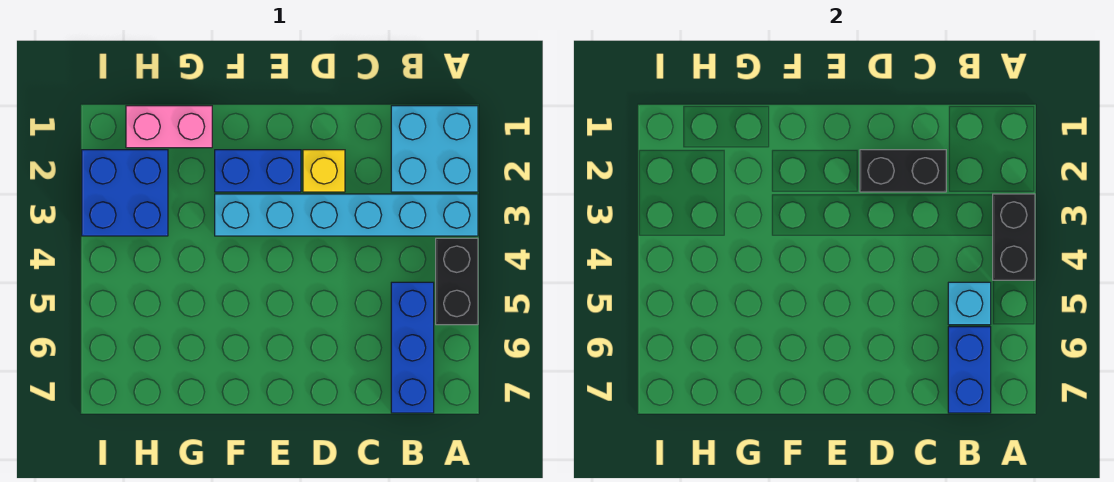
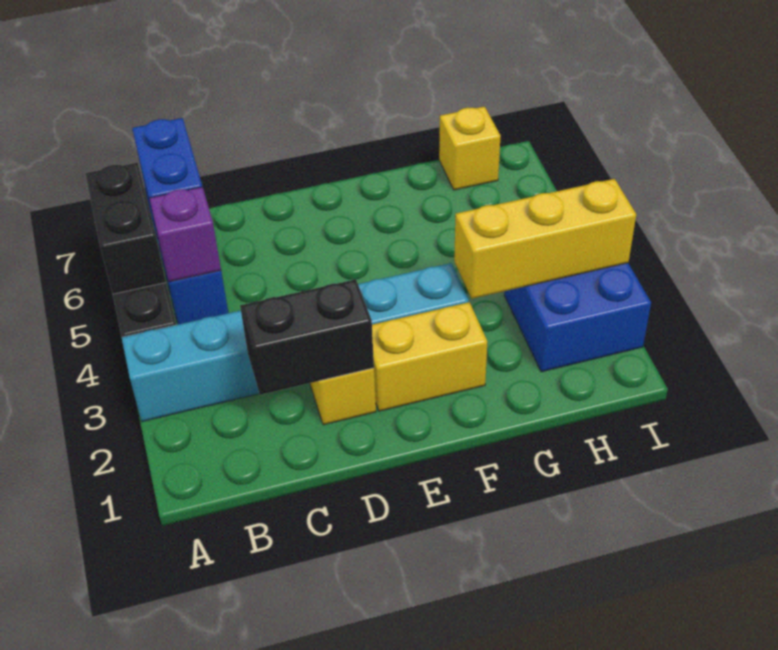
cyan 2x2 brick [391,106,478,192] -> none
black 1x2 brick [993,194,1035,280] -> black 1x2 brick moved to [85,163,166,294]
cyan 1x1 brick [948,282,991,325] -> purple 1x1 brick [149,187,221,282]
blue 1x2 brick [215,150,301,192] -> yellow 1x2 brick [372,302,487,411]
pink 1x2 brick [126,106,212,148] -> none
none -> yellow 1x3 brick [454,179,636,299]
none -> yellow 1x1 brick [439,106,500,190]

